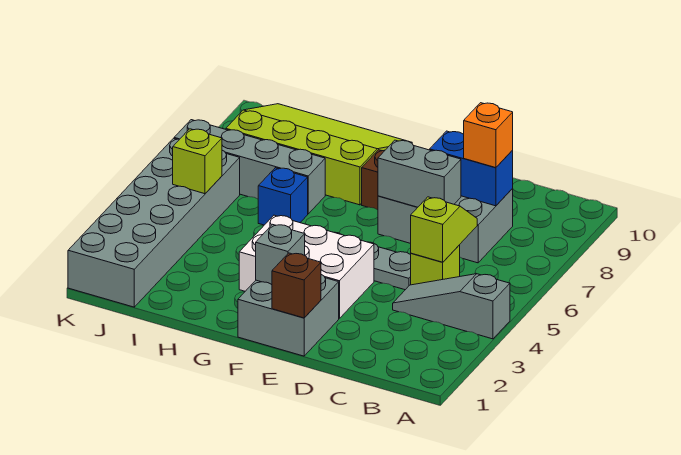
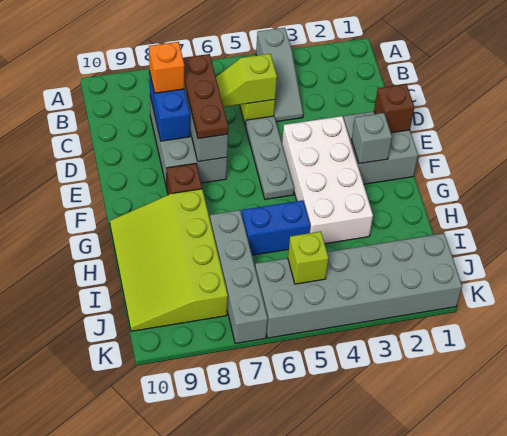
none -> brown 1x3 plate [183,54,228,139]
white 2x3 brick [239,215,374,319] -> white 2x4 brick [282,116,373,244]
blue 1x1 brick [258,168,308,225] -> blue 1x2 brick [242,200,310,255]

